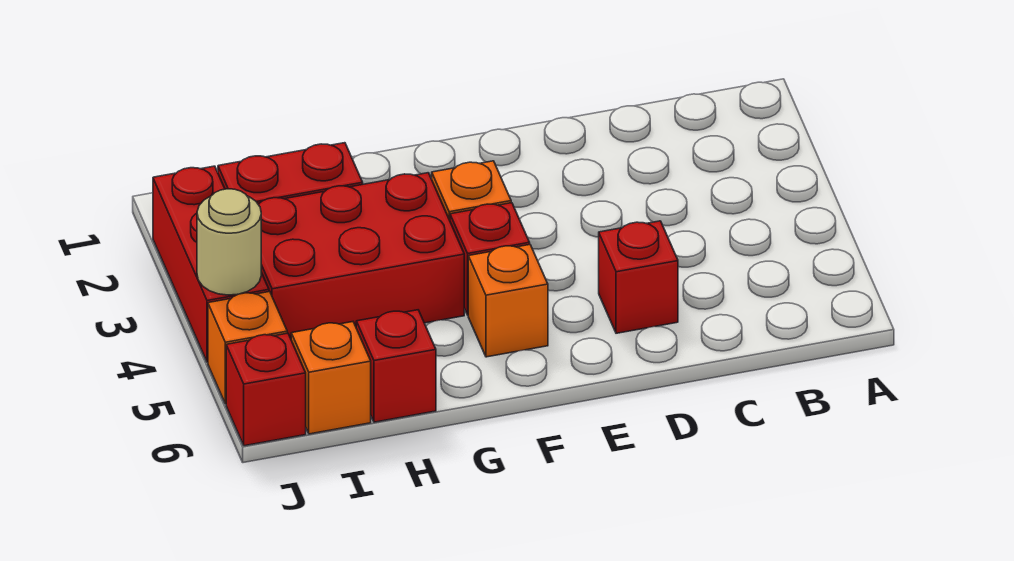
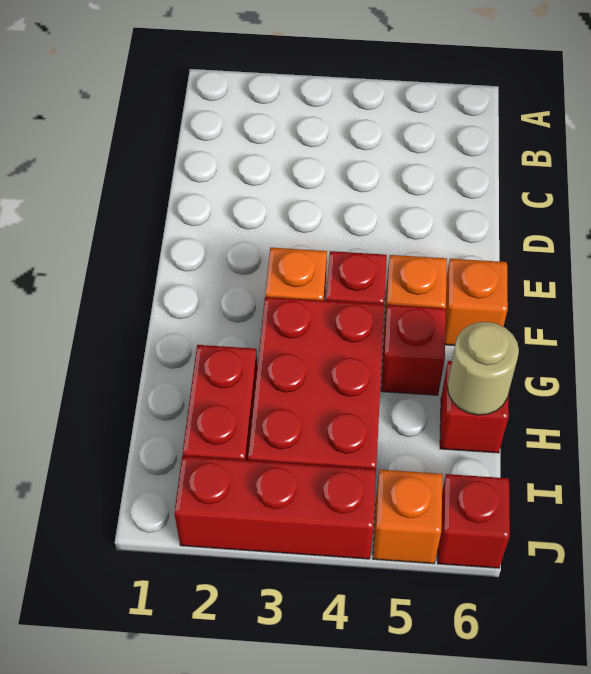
red 1x1 brick [599,221,678,333] -> red 1x1 brick moved to [381,305,446,395]
orange 1x1 brick [291,322,371,434] -> orange 1x1 brick moved to [445,259,508,345]
tan 1x1 round brick [197,189,261,295] -> tan 1x1 round brick moved to [447,322,519,415]

